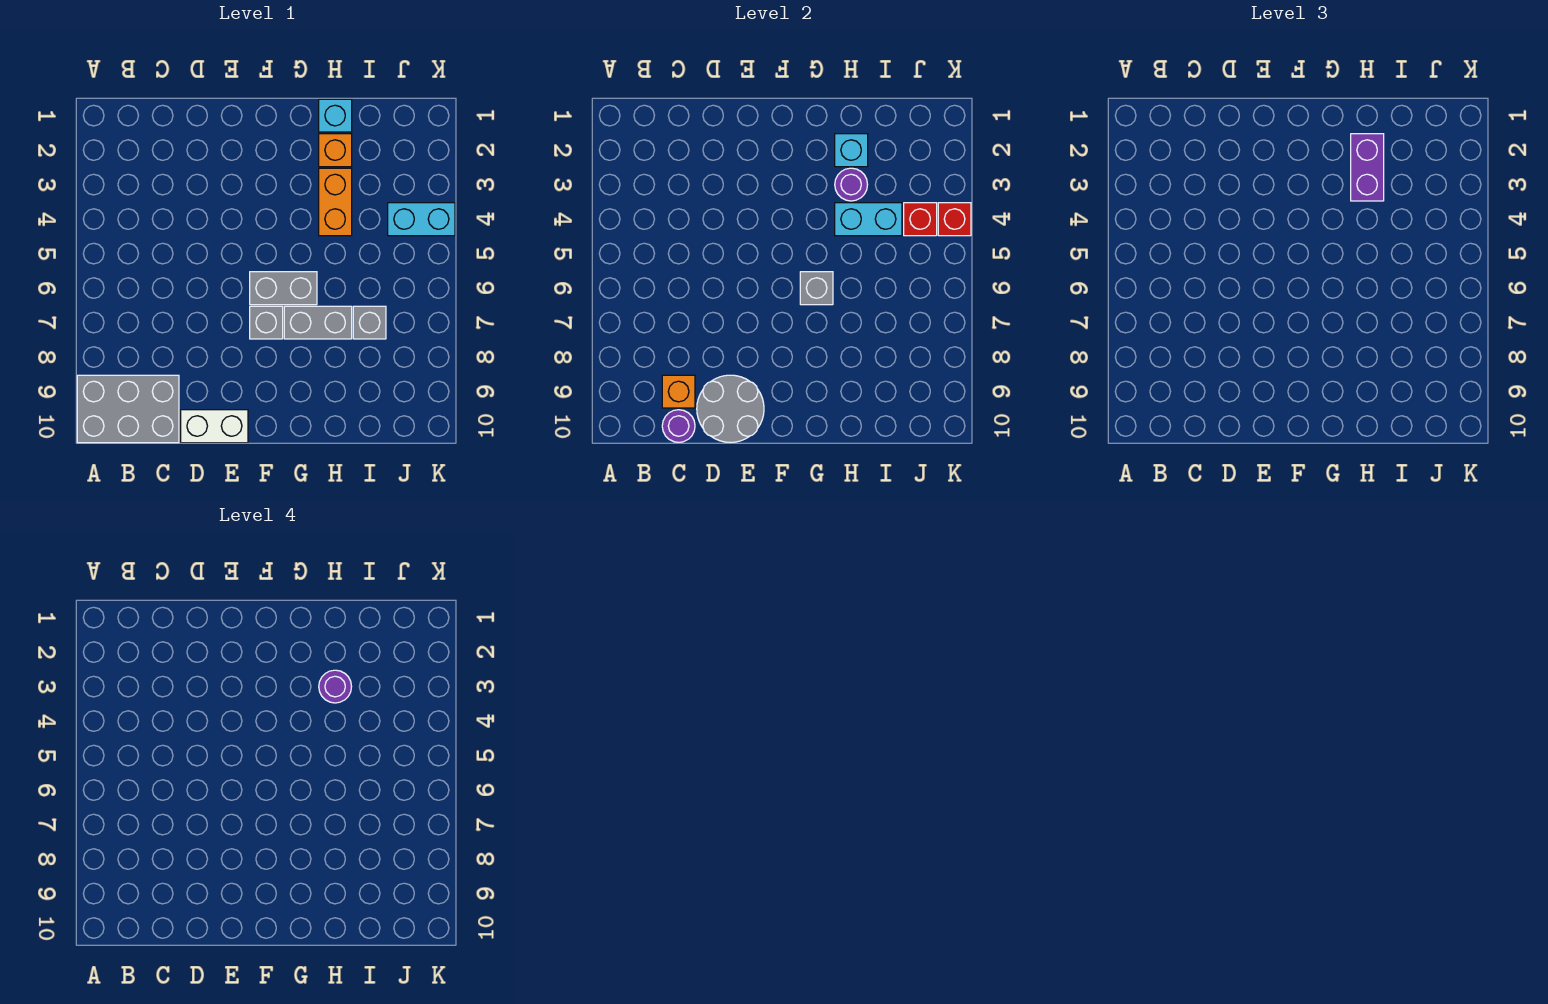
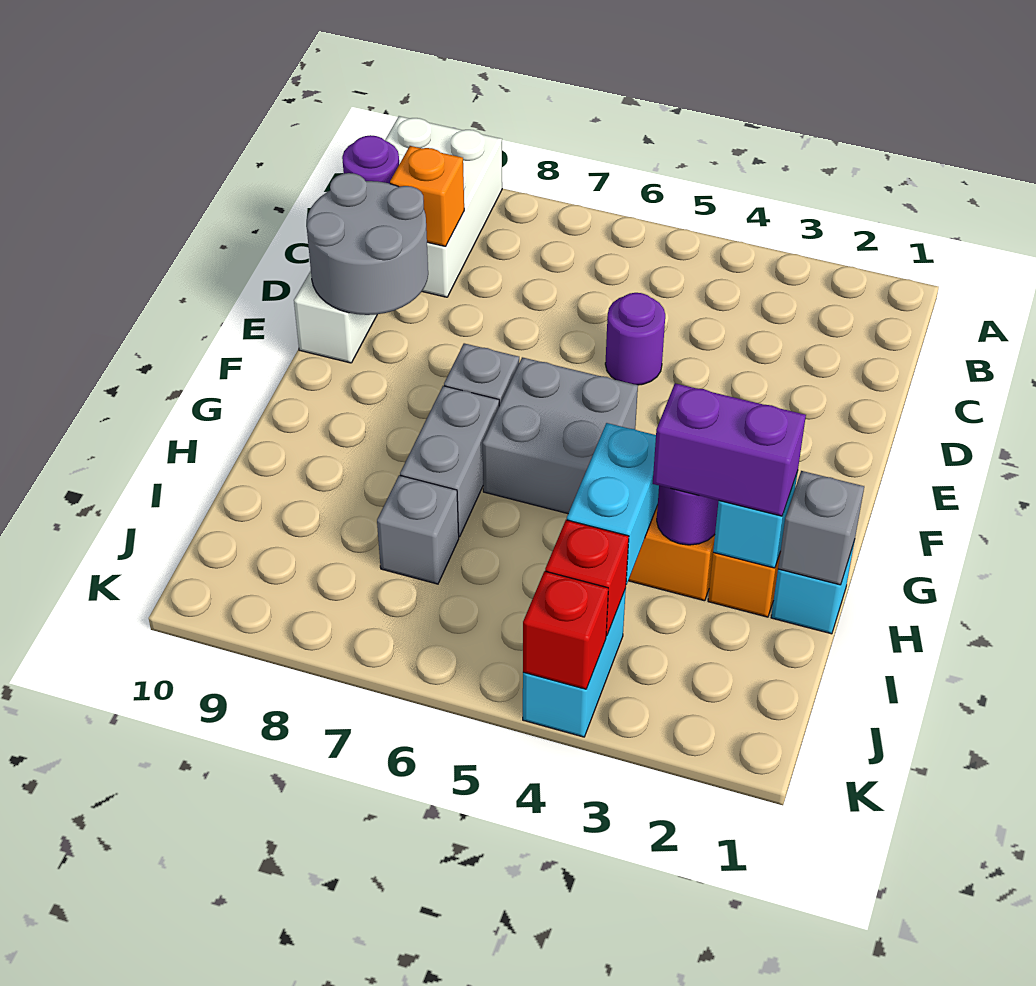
grey 2x3 brick [77,375,179,443] -> white 2x3 brick [385,116,502,297]
grey 1x2 brick [250,272,317,305] -> grey 2x2 brick [483,357,638,514]
grey 1x1 brick [800,272,833,305] -> grey 1x1 brick moved to [778,471,864,585]
purple 1x1 round brick [319,670,352,703] -> purple 1x1 round brick moved to [605,293,665,385]

